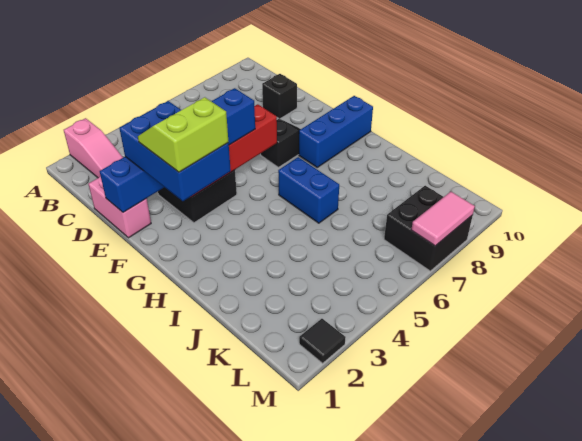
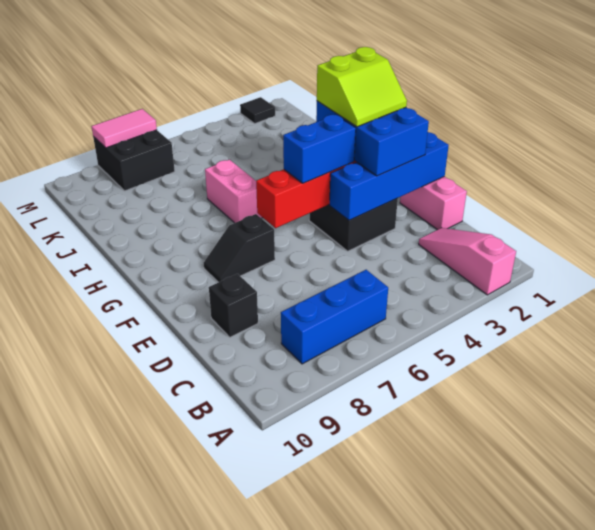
blue 1x3 brick [299,96,373,167] -> blue 1x3 brick moved to [281,270,388,364]
blue 1x2 brick [278,157,339,223] -> pink 1x2 brick [205,160,263,223]

